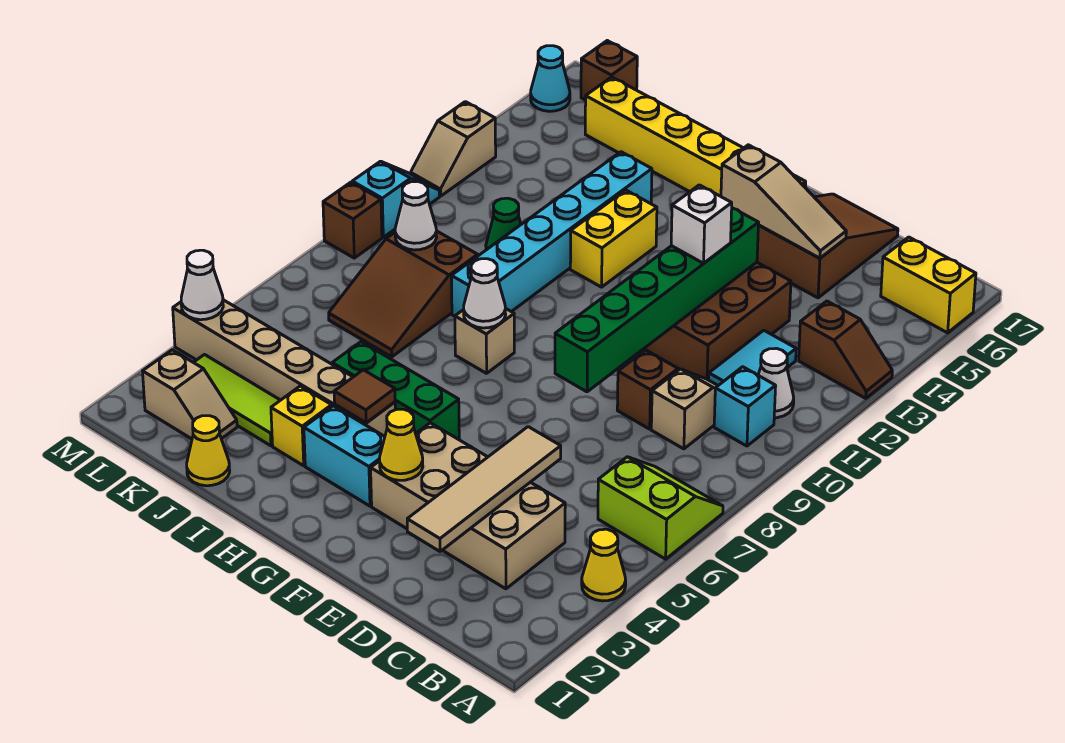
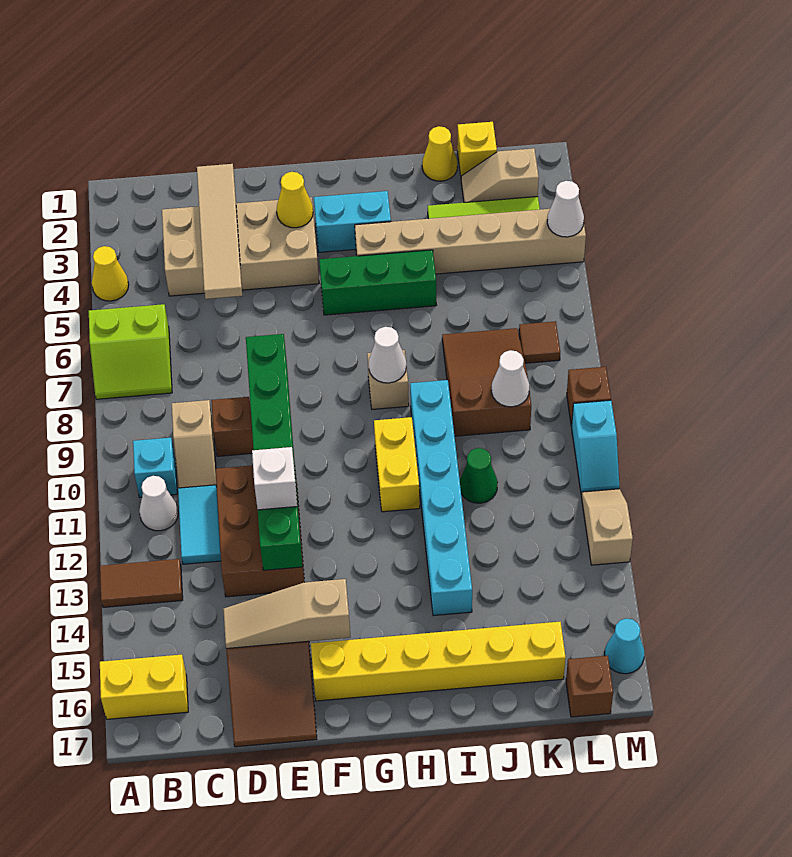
brown 1x2 slope [799,301,892,398] -> brown 1x2 tile [100,559,183,607]
brown 1x1 tile [334,370,395,423] -> brown 1x1 tile moved to [519,321,560,363]
yellow 1x2 brick [570,190,657,287] -> yellow 1x2 brick moved to [374,417,420,512]
yellow 1x1 brick [271,386,332,466] -> yellow 1x1 brick moved to [457,122,497,176]

